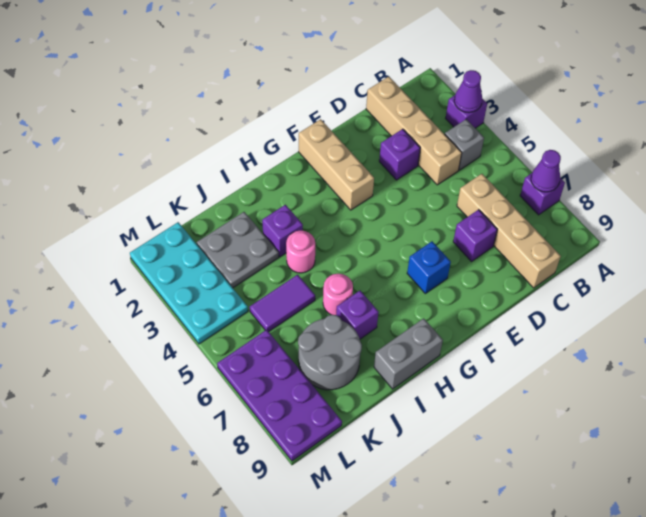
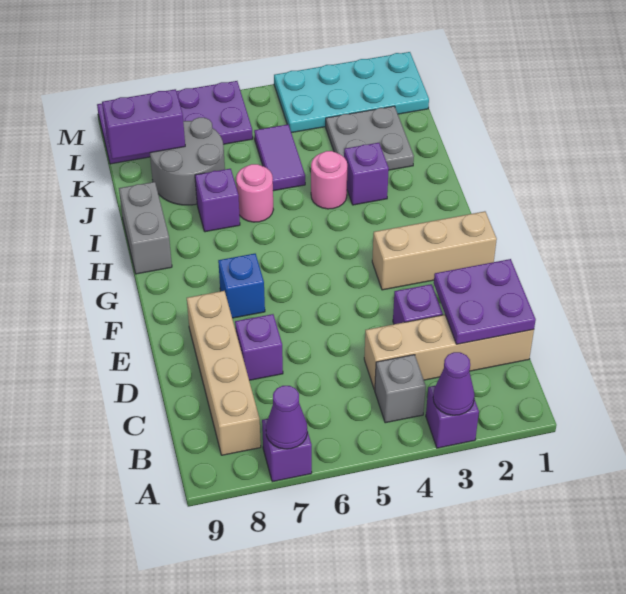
none -> purple 2x2 plate [434,259,536,344]
tan 1x4 brick [457,174,561,288] -> tan 1x4 brick turned to [187,291,261,455]
none -> purple 1x2 brick [102,89,185,159]

